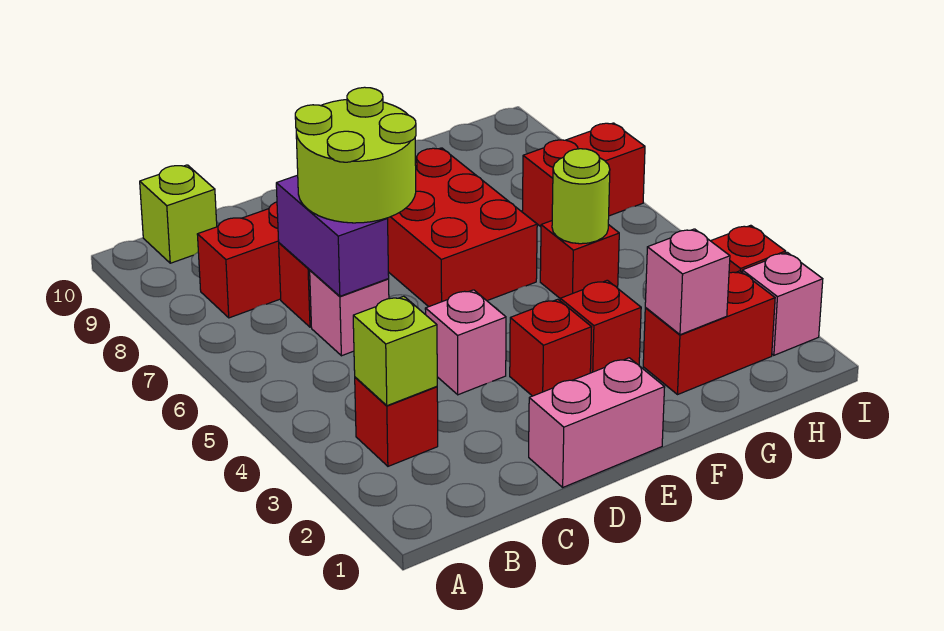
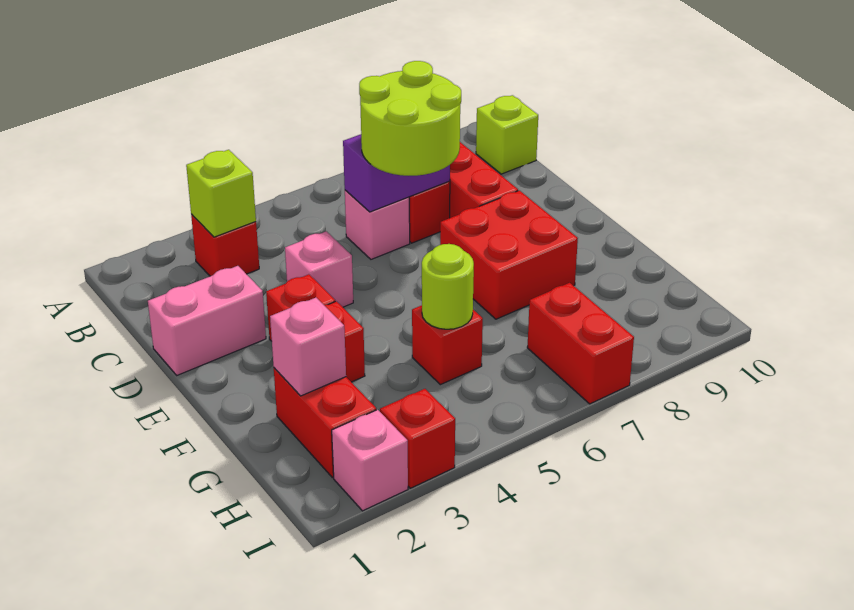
pink 1x2 brick [529,358,665,487] -> pink 1x2 brick turned to [148,266,266,375]
red 2x3 brick [387,148,537,307] -> red 2x2 brick [440,190,578,319]

